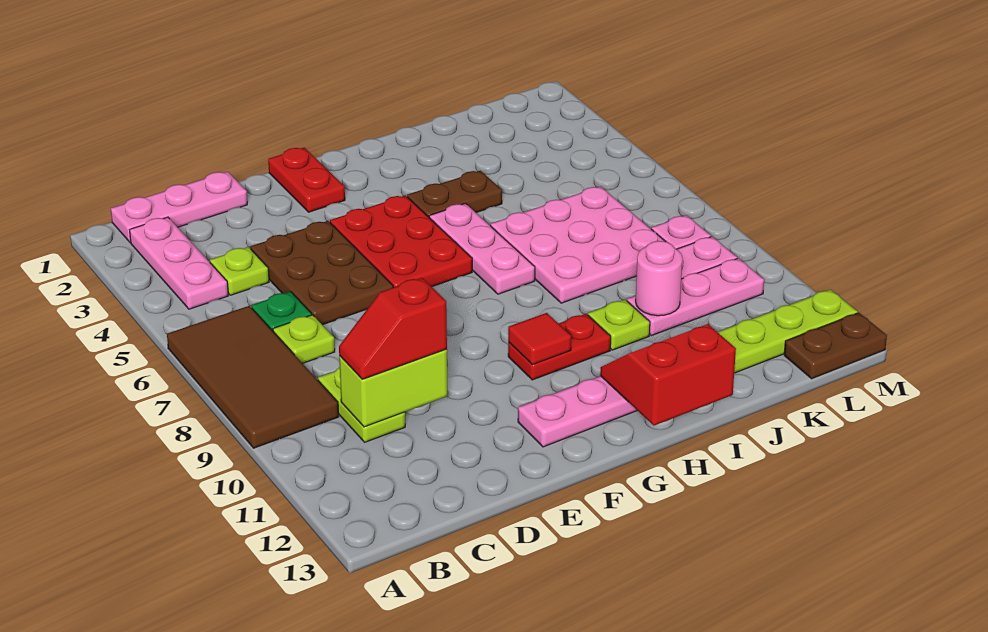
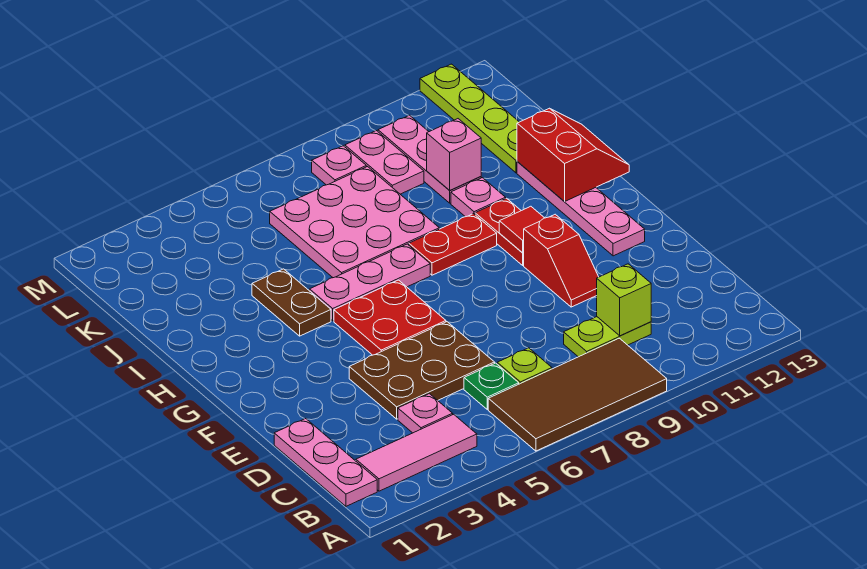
pink 1x3 plate [130,217,228,309] -> pink 1x3 tile [356,414,477,491]
lime 1x1 plate [210,247,269,295] -> pink 1x1 plate [398,394,453,433]
lime 1x2 brick [339,349,448,427] -> lime 1x1 brick [597,264,651,336]
red 1x2 slope [339,278,447,379] -> red 1x2 slope moved to [524,214,598,307]
red 1x2 plate [268,148,345,212] -> red 1x2 plate moved to [409,214,497,275]
red 2x3 plate [330,195,472,287] -> red 2x2 plate [334,280,446,355]
red 2x2 slope [600,324,736,425] -> red 2x2 slope turned to [517,108,629,202]
lime 1x1 plate [588,300,650,350] -> pink 1x1 plate [451,178,506,217]
pink 1x1 round brick [636,241,682,316] -> pink 1x1 brick [427,119,481,190]
brown 1x2 plate [784,313,887,379] -> none

